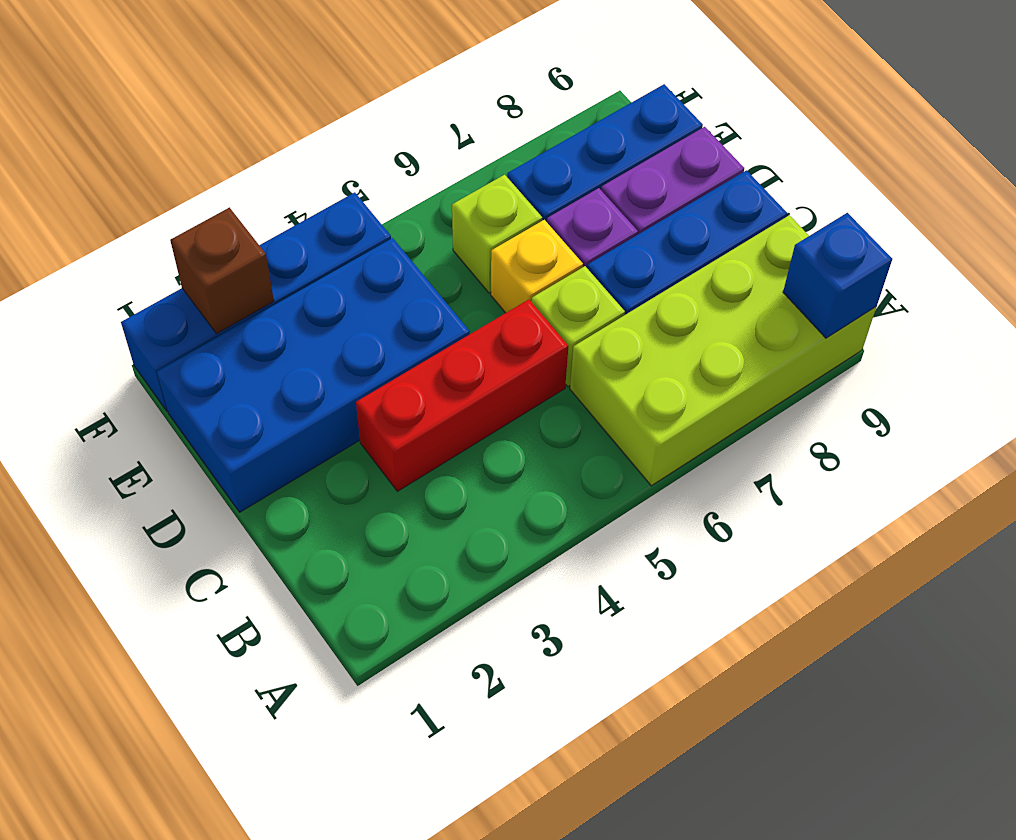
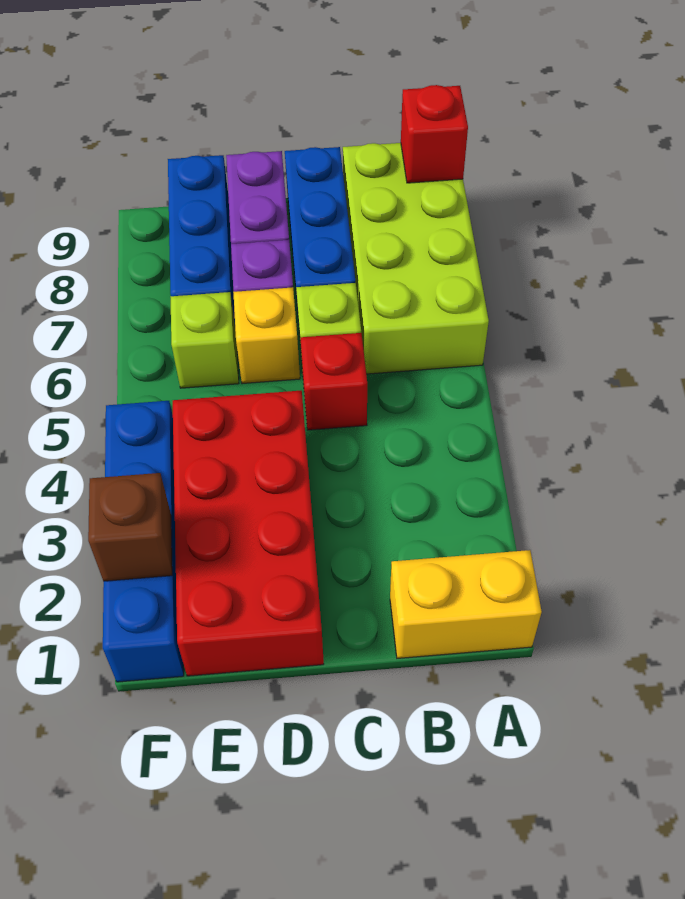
none -> yellow 1x2 brick [390,550,542,658]
blue 1x1 brick [783,213,892,338] -> red 1x1 brick [401,85,468,183]
red 1x3 brick [356,300,568,491] -> red 1x1 brick [300,333,367,430]
blue 2x4 brick [157,238,470,512] -> red 2x4 brick [173,391,324,676]

